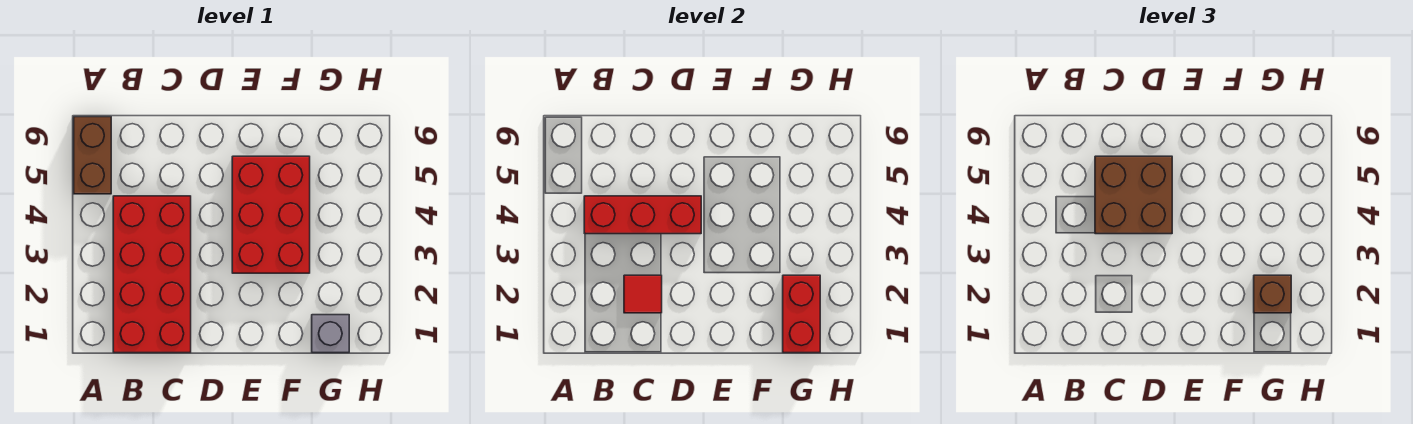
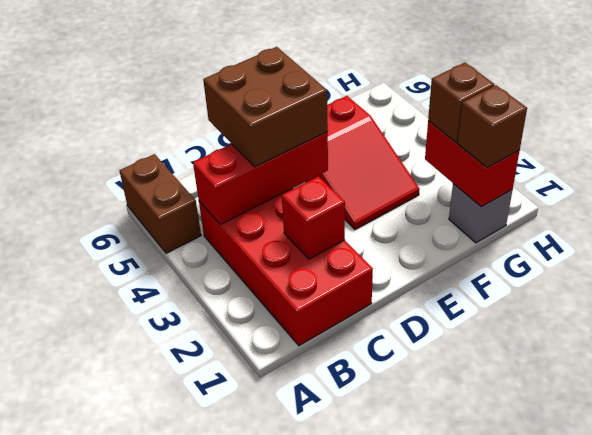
red 1x1 tile [624,275,662,313] -> red 1x1 brick [282,176,345,259]
red 2x3 brick [232,156,310,273] -> red 2x3 slope [306,96,419,229]
none -> brown 1x1 brick [458,85,527,168]

